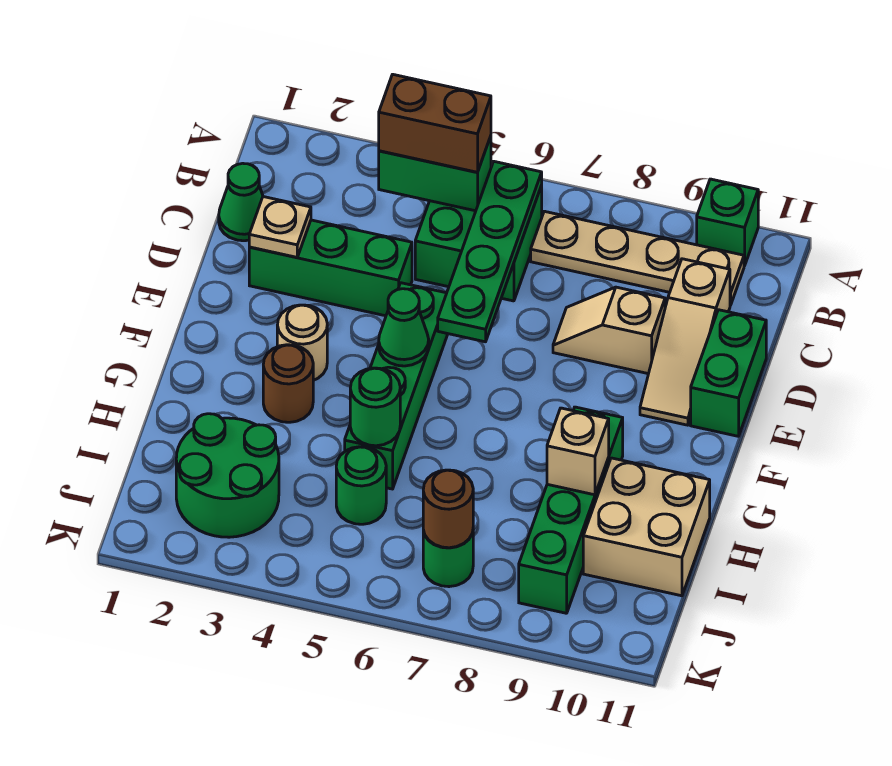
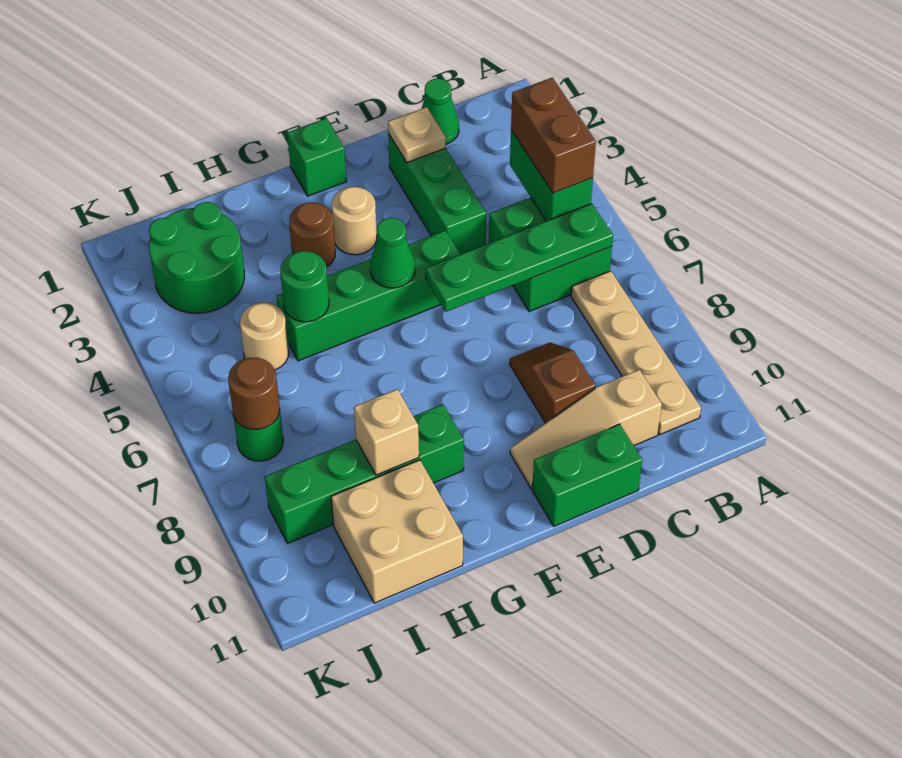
green 1x1 brick [697,179,758,266] -> green 1x1 brick moved to [287,118,346,196]
tan 1x2 slope [553,287,665,374] -> brown 1x2 slope [510,342,595,423]
green 1x1 round brick [336,447,386,524] -> tan 1x1 round brick [240,303,289,370]

